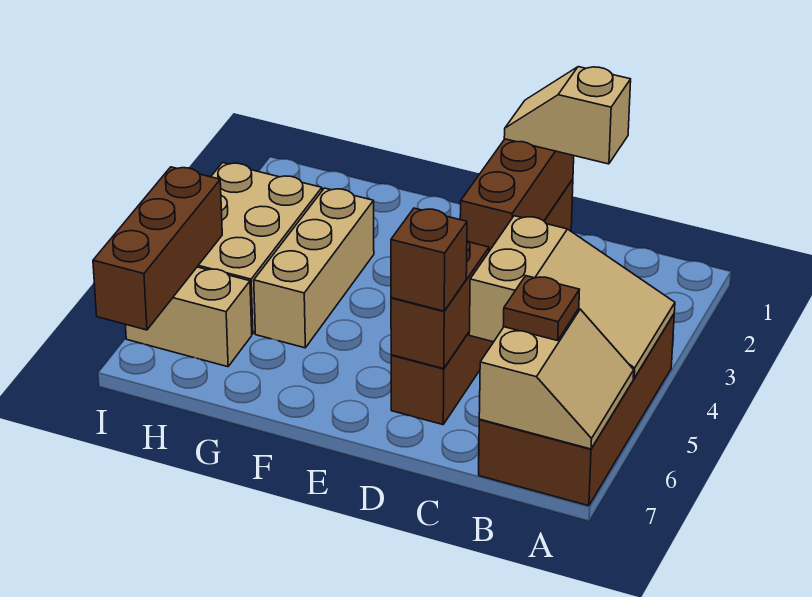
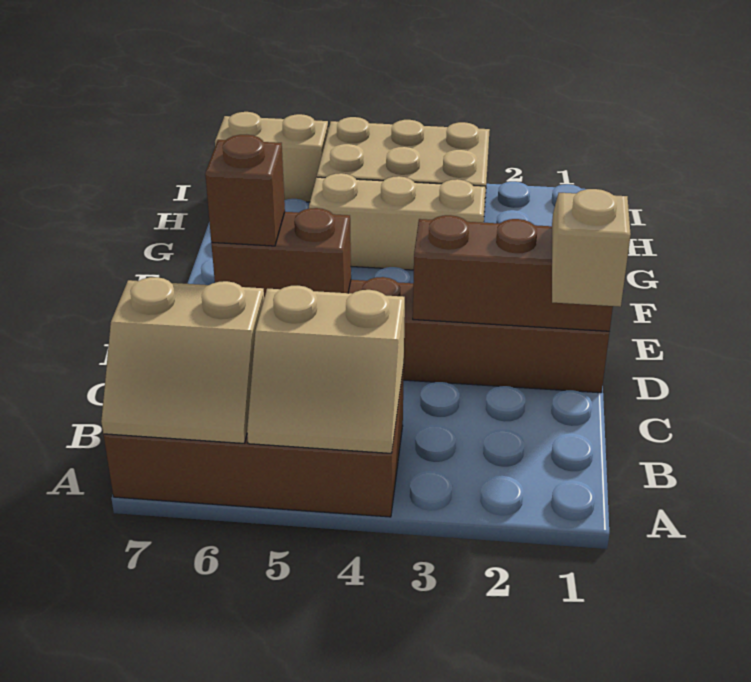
tan 2x3 slope [469,216,675,378] -> tan 2x2 slope [247,286,405,453]
brown 1x1 plate [503,276,579,341] -> none
tan 1x2 brick [125,267,252,367] -> tan 1x2 brick turned to [215,112,328,202]
brown 1x3 brick [93,167,222,330] -> none

